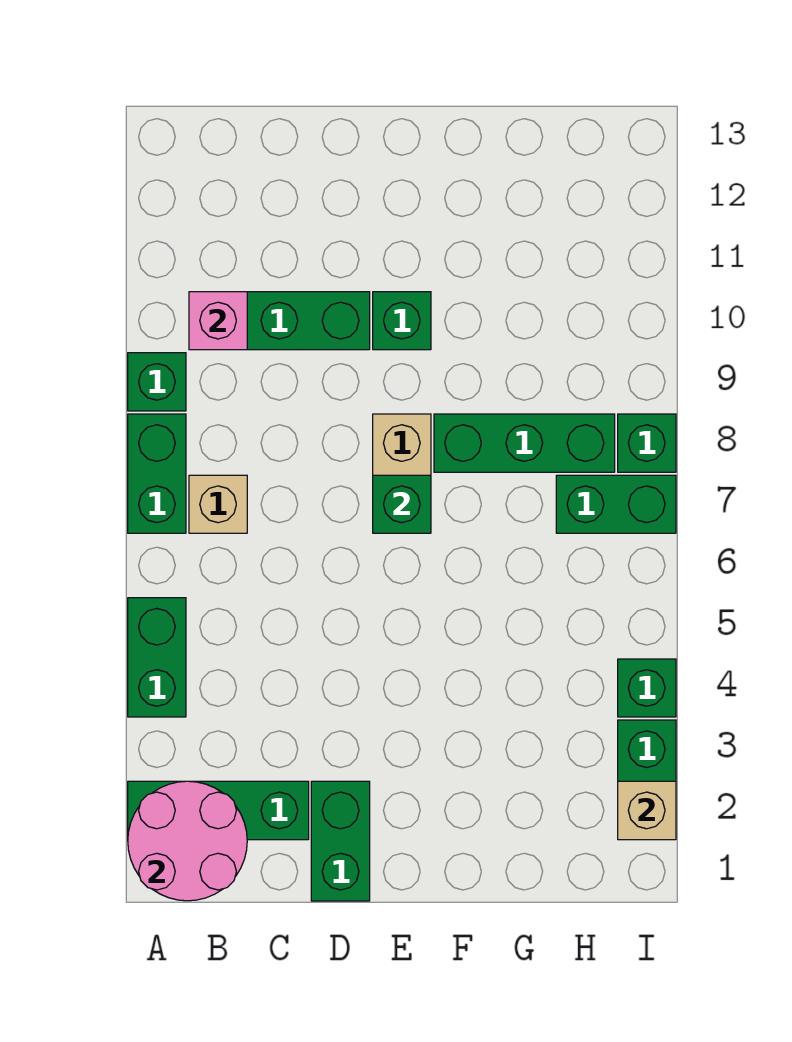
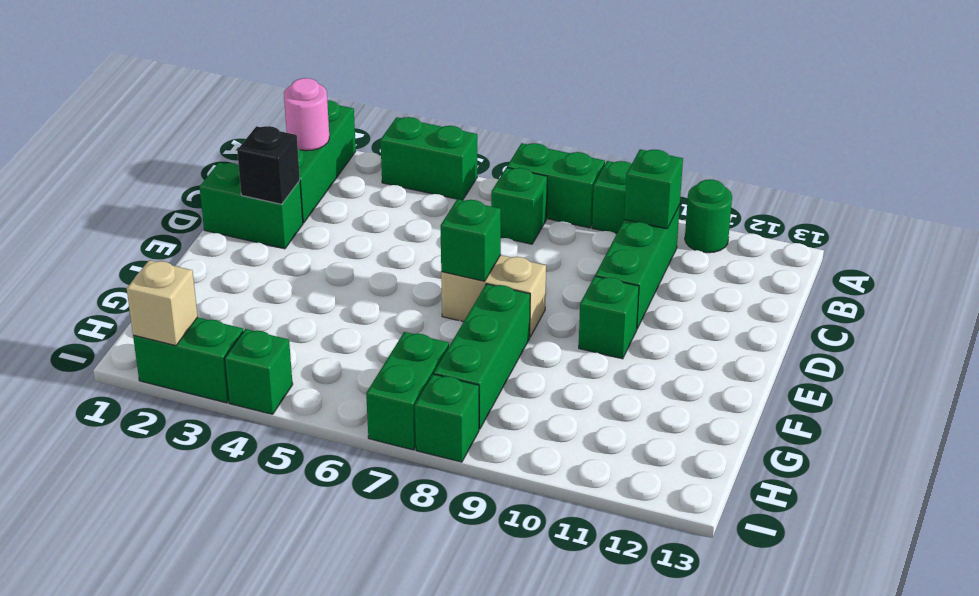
pink 2x2 round brick [128,781,247,901] -> pink 1x1 round brick [284,78,330,151]
none -> green 1x1 round brick [685,179,732,253]
tan 1x1 brick [189,475,247,533] -> green 1x1 brick [491,168,547,244]
pink 1x1 brick [189,292,247,350] -> green 1x1 brick [624,149,683,229]
none -> black 1x1 brick [237,126,300,204]

